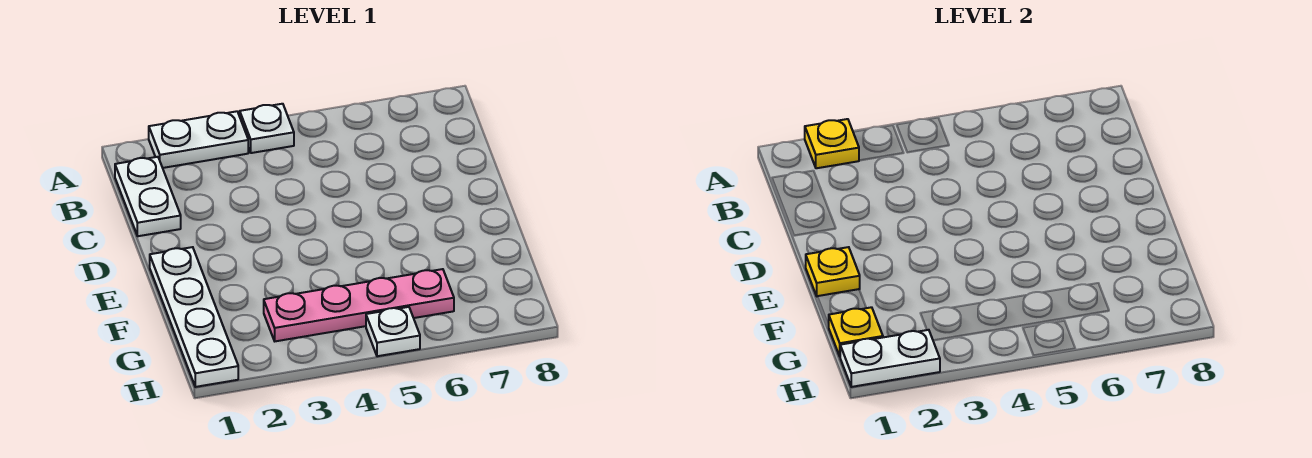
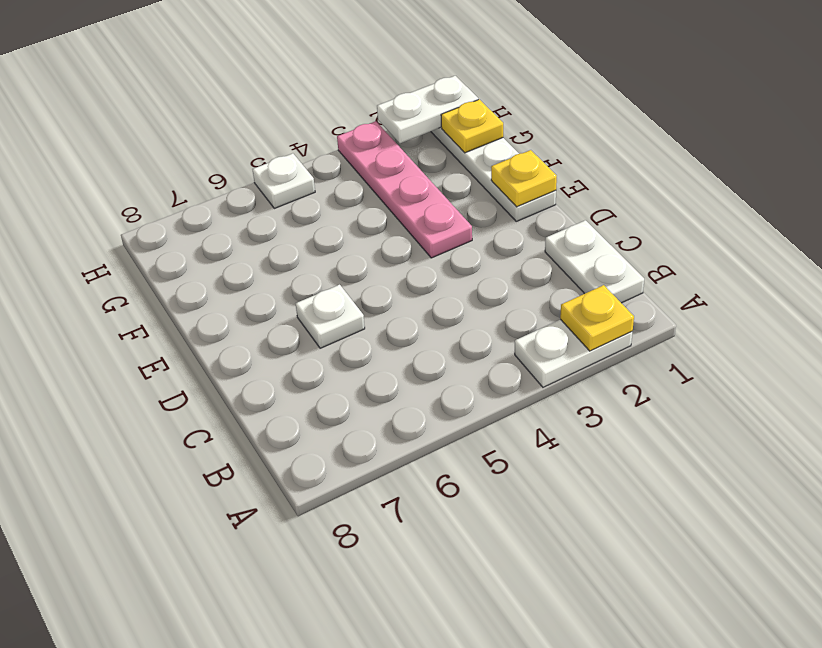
white 1x1 plate [240,104,294,153] -> white 1x1 plate moved to [296,285,365,348]
pink 1x4 plate [264,269,454,341] -> pink 1x4 plate turned to [337,121,472,258]

